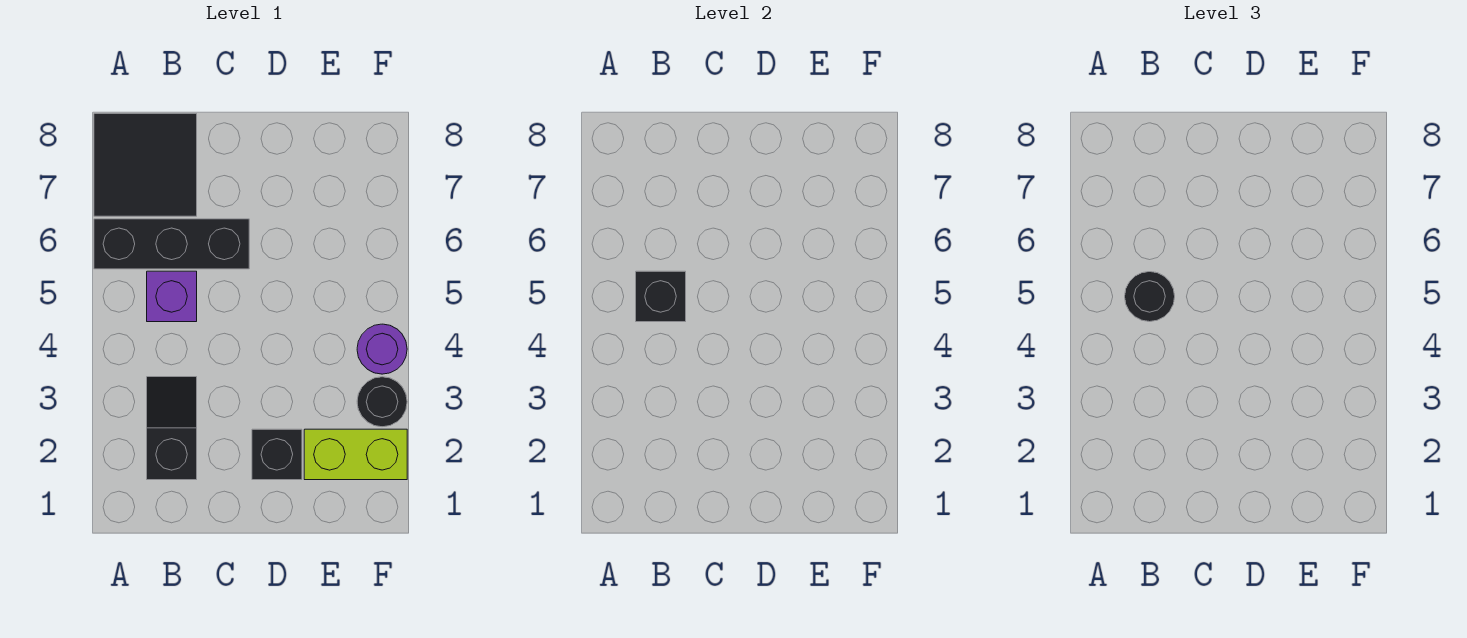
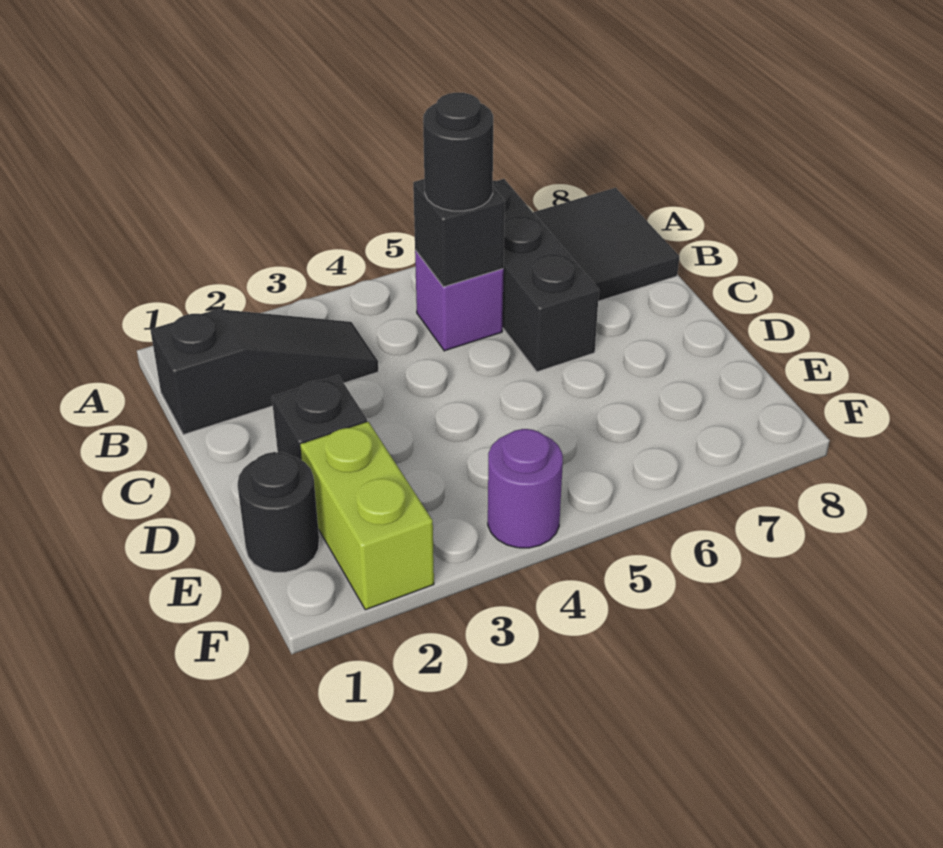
black 1x2 slope [147,377,197,480] -> black 1x3 slope [150,309,378,435]
black 1x1 round brick [357,377,407,427] -> black 1x1 round brick moved to [237,452,319,572]

